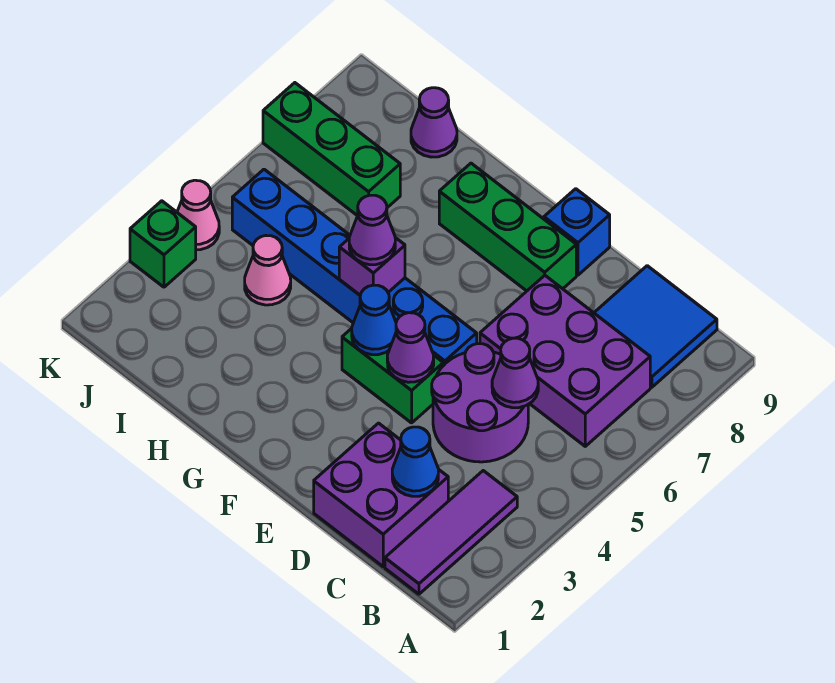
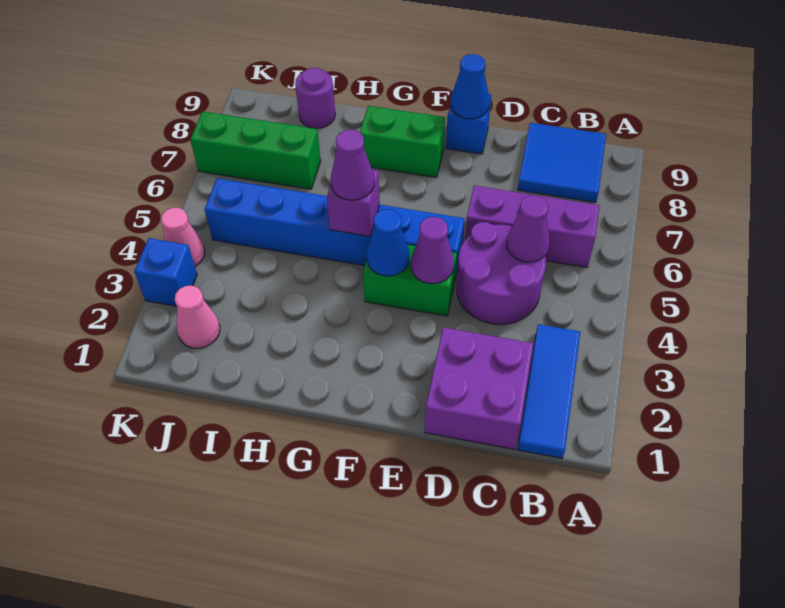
purple 1x3 tile [385,471,517,594] -> blue 1x3 tile [518,324,580,458]
purple 2x3 brick [480,275,650,446] -> purple 1x3 brick [465,186,600,267]
blue 1x1 cone [392,427,438,496] -> blue 1x1 cone moved to [451,54,489,119]
green 1x3 brick [439,163,576,291] -> green 1x2 brick [360,106,445,178]
pink 1x1 cone [245,236,291,305] -> pink 1x1 cone moved to [175,286,220,348]
purple 1x1 cone [411,88,457,157] -> purple 1x1 round brick [295,68,335,128]
green 1x1 brick [130,201,196,287] -> blue 1x1 brick [134,238,197,306]

